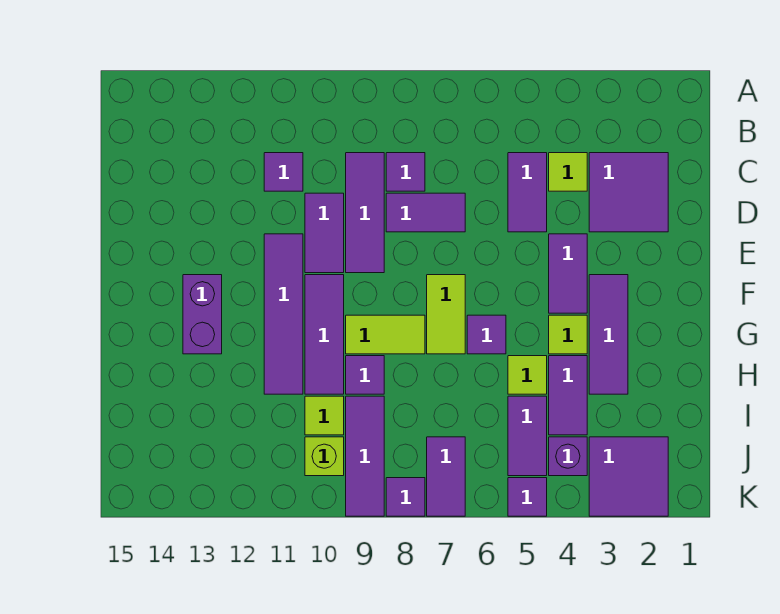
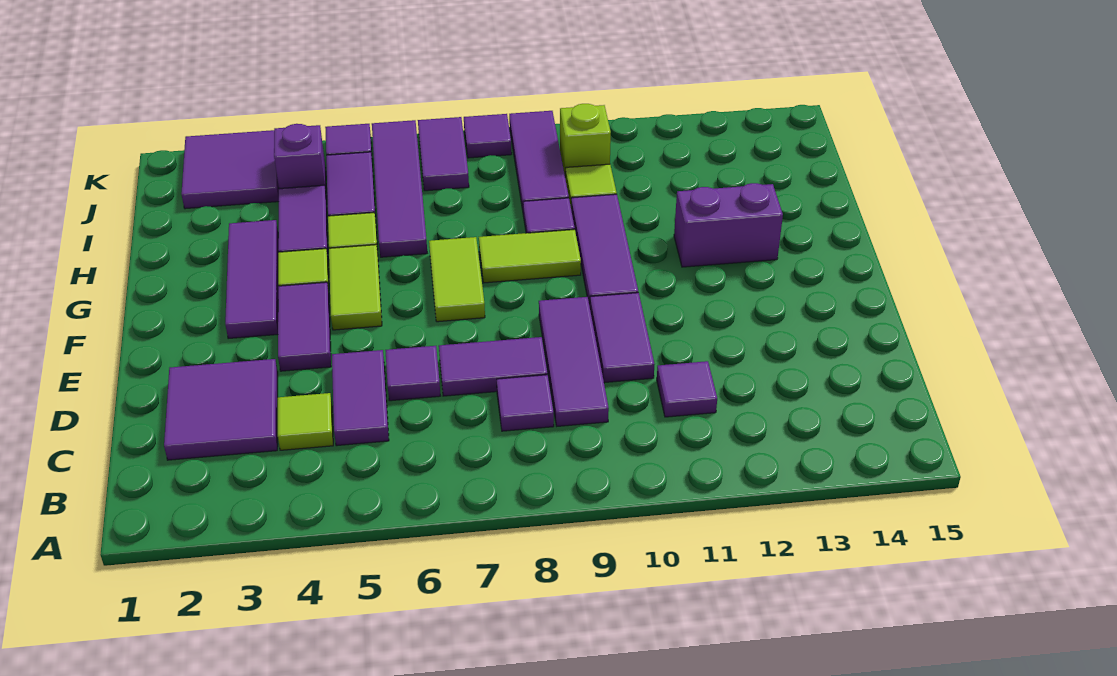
purple 1x4 tile [264,234,303,394] -> purple 1x4 tile moved to [372,120,427,257]
none -> lime 1x2 tile [329,245,382,330]
purple 1x2 brick [183,275,222,354] -> purple 1x2 brick turned to [674,183,783,267]
purple 1x1 tile [467,315,506,354] -> purple 1x1 tile moved to [385,346,440,401]

